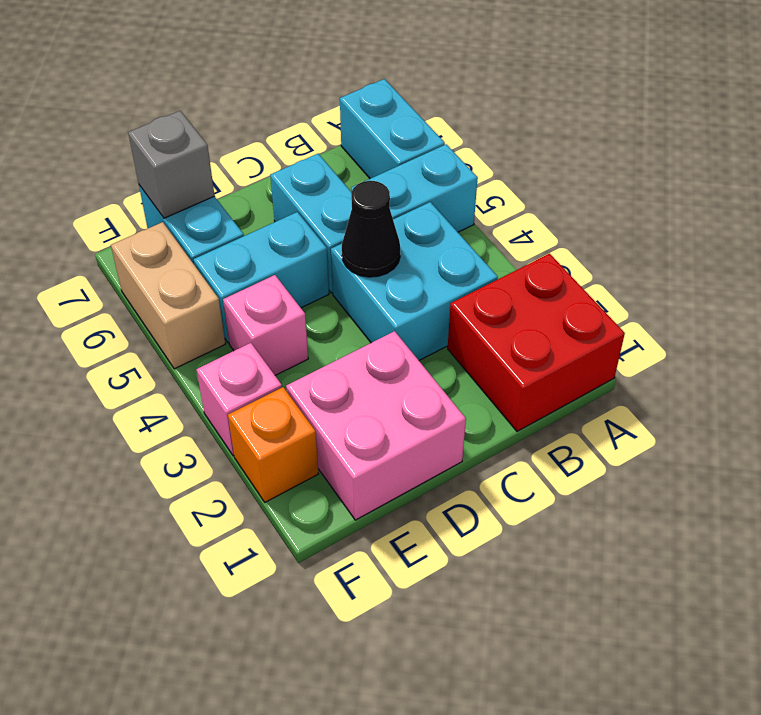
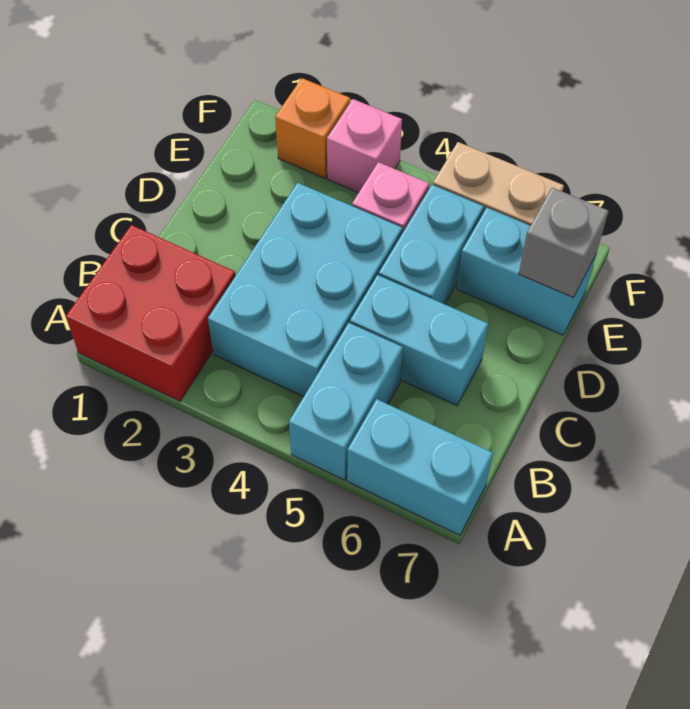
cyan 2x2 brick [331,202,498,360] -> cyan 2x3 brick [208,183,402,397]
black 1x1 cone [342,181,400,277] -> none
pink 2x2 brick [286,331,466,520] -> none

